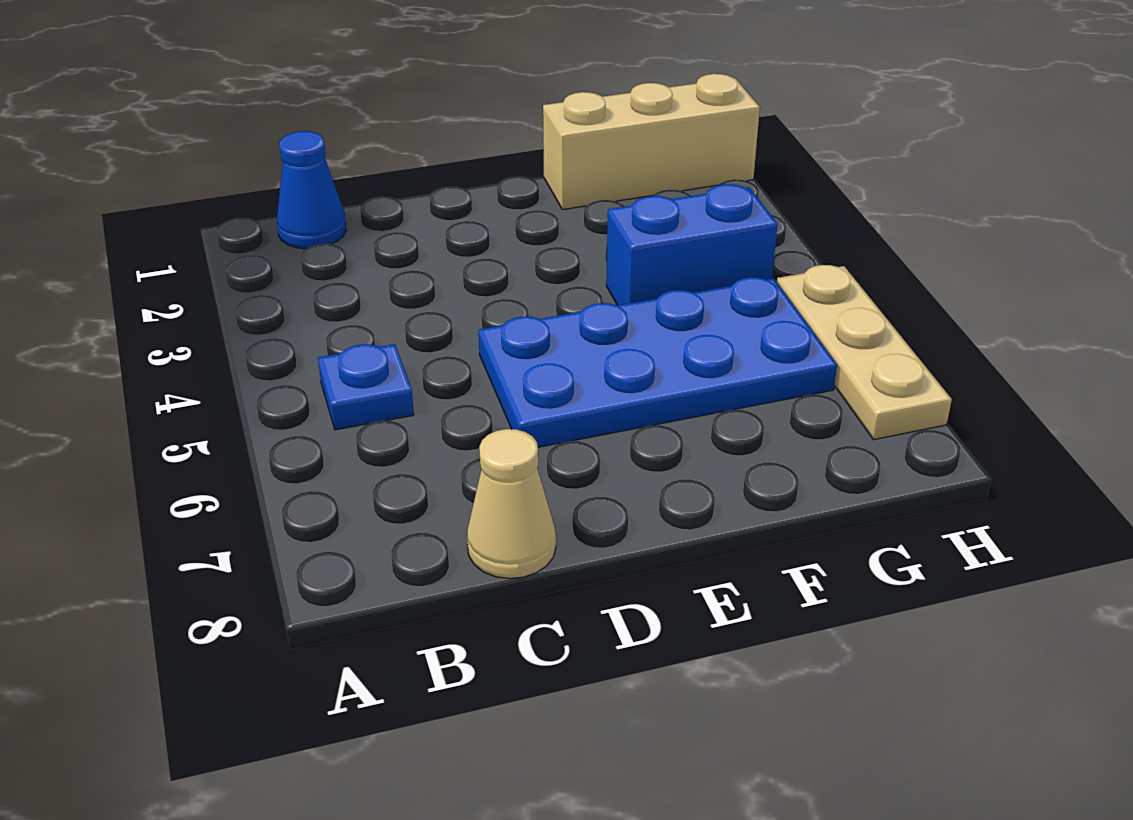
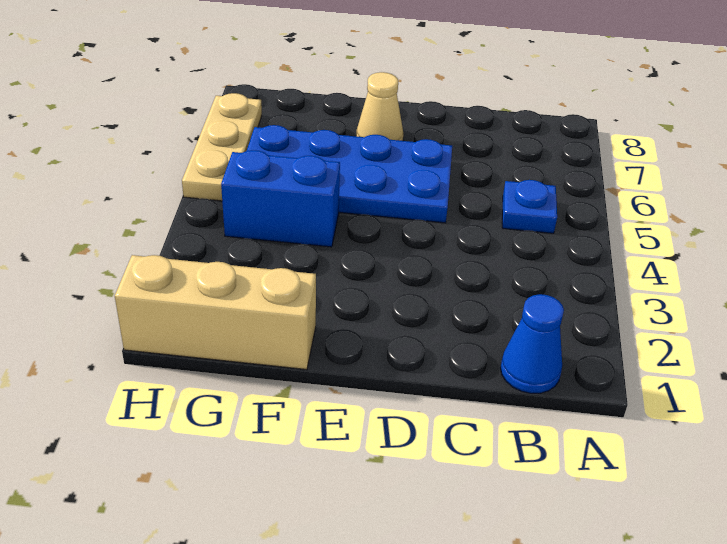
tan 1x1 cone [467,429,556,579] -> tan 1x1 cone moved to [357,72,403,141]

